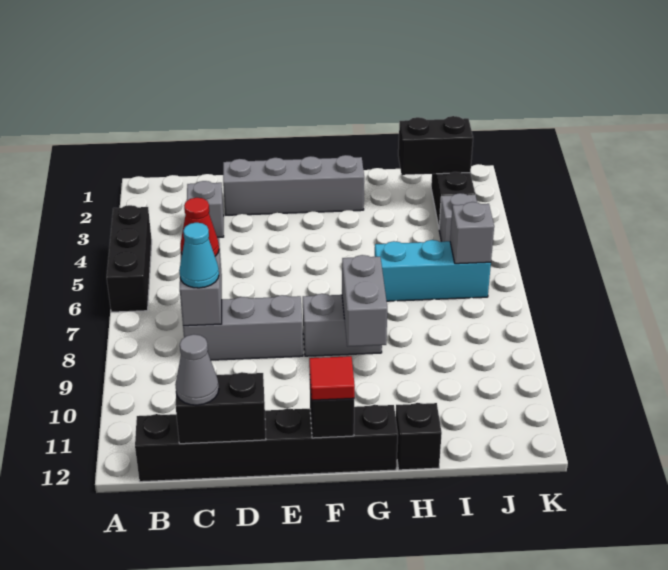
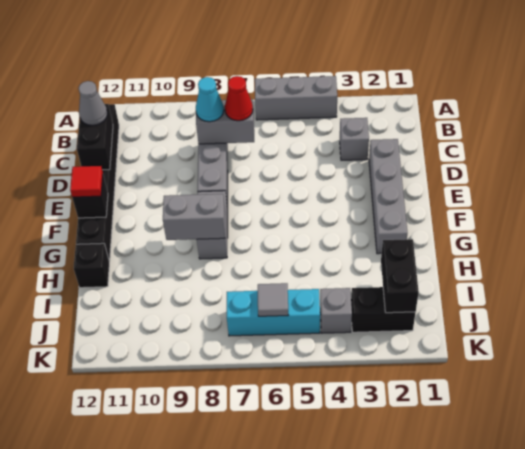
black 1x3 brick [107,205,152,312] -> grey 1x3 brick [255,76,337,120]
cyan 1x3 brick [375,240,491,301] -> cyan 1x3 brick turned to [227,289,320,336]
grey 1x1 brick [450,202,494,264] -> grey 1x1 tile [258,283,289,316]

